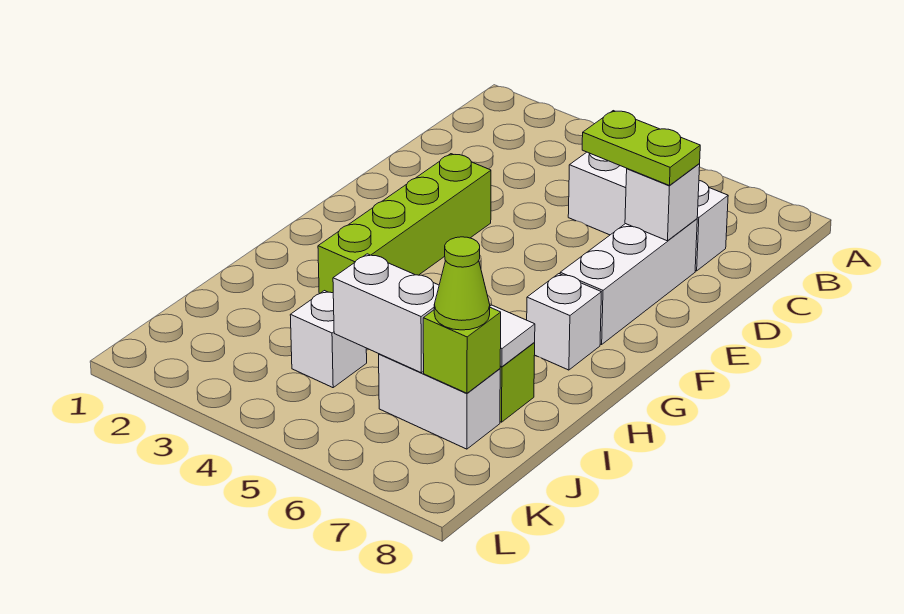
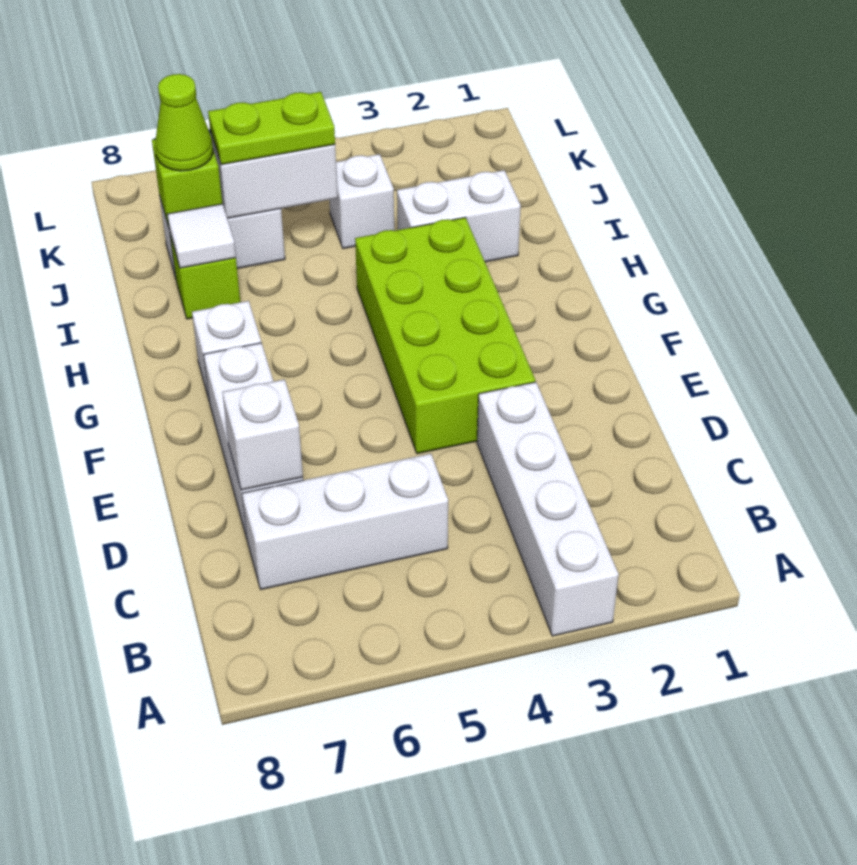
none -> white 1x4 brick [477,382,619,636]
lime 1x2 plate [582,111,700,185] -> lime 1x2 plate moved to [208,92,335,165]
lime 1x4 brick [318,154,491,294] -> lime 2x4 brick [355,217,535,454]
none -> white 1x2 brick [397,170,521,262]

